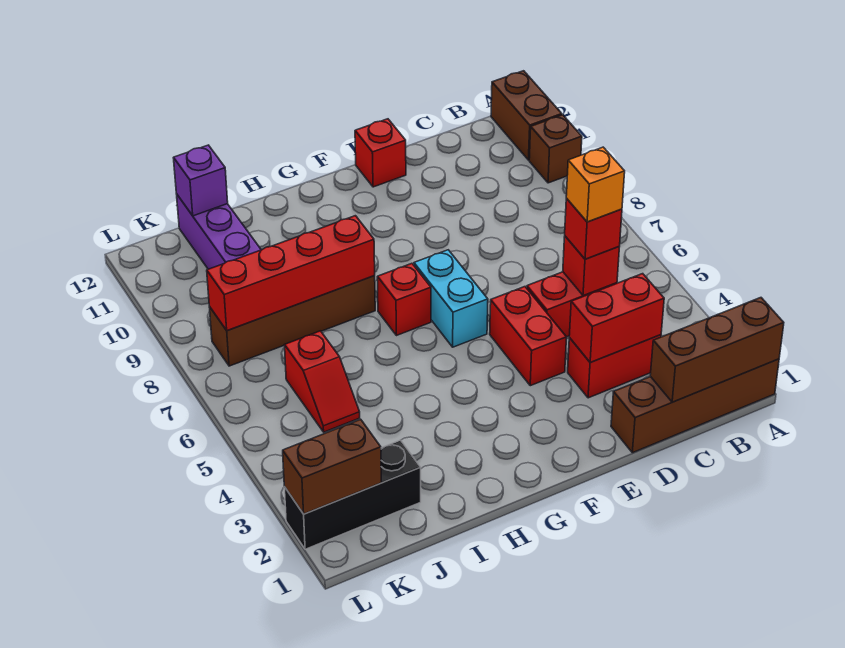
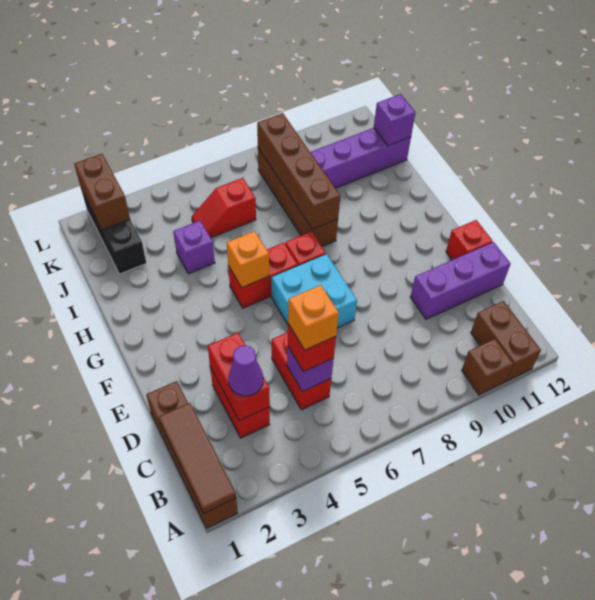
brown 1x3 brick [650,298,784,402] -> brown 1x3 tile [158,403,236,513]
brown 1x2 brick [491,71,562,160] -> brown 1x2 brick turned to [471,301,541,381]
none -> purple 1x1 cone [228,345,263,396]
red 1x1 brick [563,236,619,296] -> purple 1x1 brick [287,346,334,392]
none -> purple 1x3 brick [410,242,511,319]
red 1x2 brick [490,287,567,386] -> red 1x2 brick moved to [228,243,298,308]
cyan 1x2 brick [414,250,488,347] -> cyan 2x2 brick [271,254,357,328]
none -> orange 1x1 brick [227,231,269,287]
red 1x4 brick [207,216,375,330] -> brown 1x4 brick [257,113,340,229]
none -> purple 1x1 brick [173,221,215,274]

